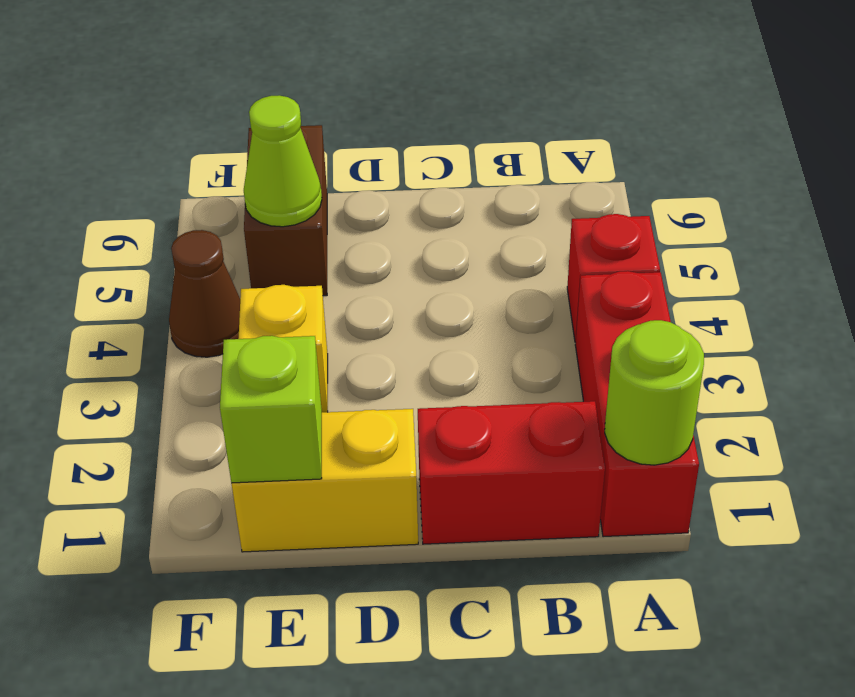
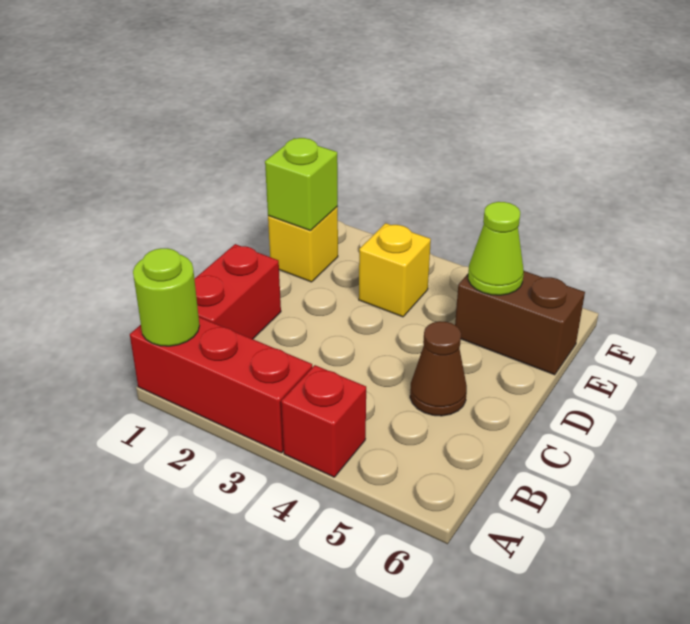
yellow 1x2 brick [231,409,418,552] -> yellow 1x1 brick [268,207,338,282]
brown 1x1 cone [169,230,240,357] -> brown 1x1 cone moved to [410,321,467,416]

